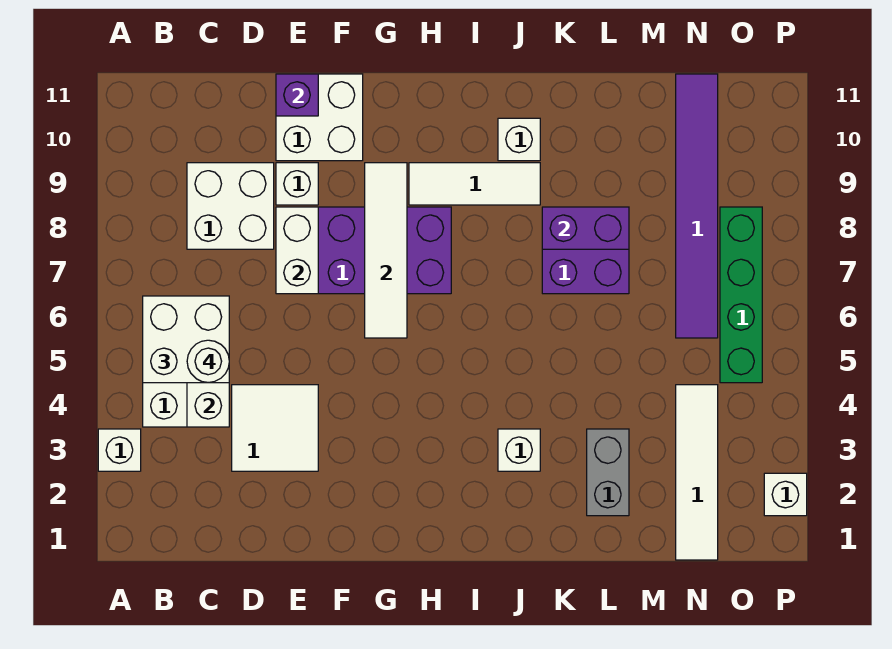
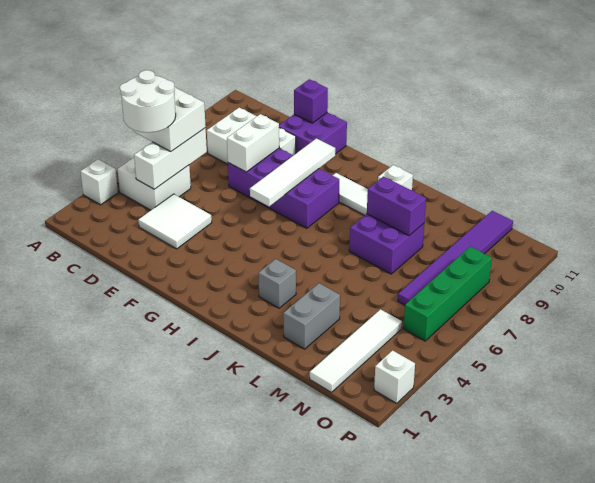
white 1x1 round brick [187,340,229,383] -> white 2x2 round brick [120,70,176,132]
white 2x2 brick [276,74,363,161] -> purple 2x2 brick [279,113,347,154]
white 1x1 brick [498,429,540,471] -> grey 1x1 brick [258,259,296,308]

